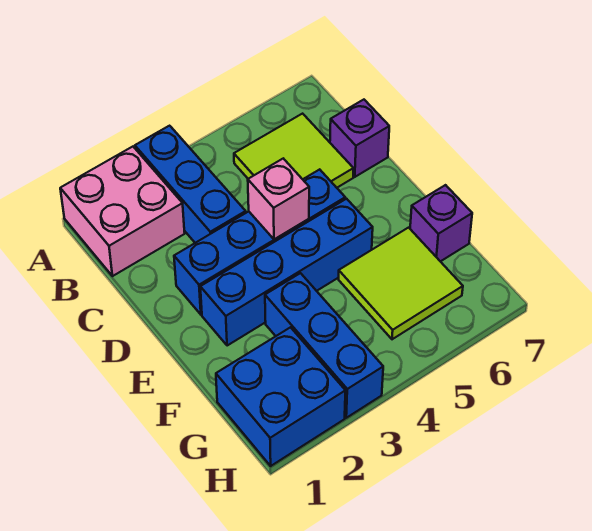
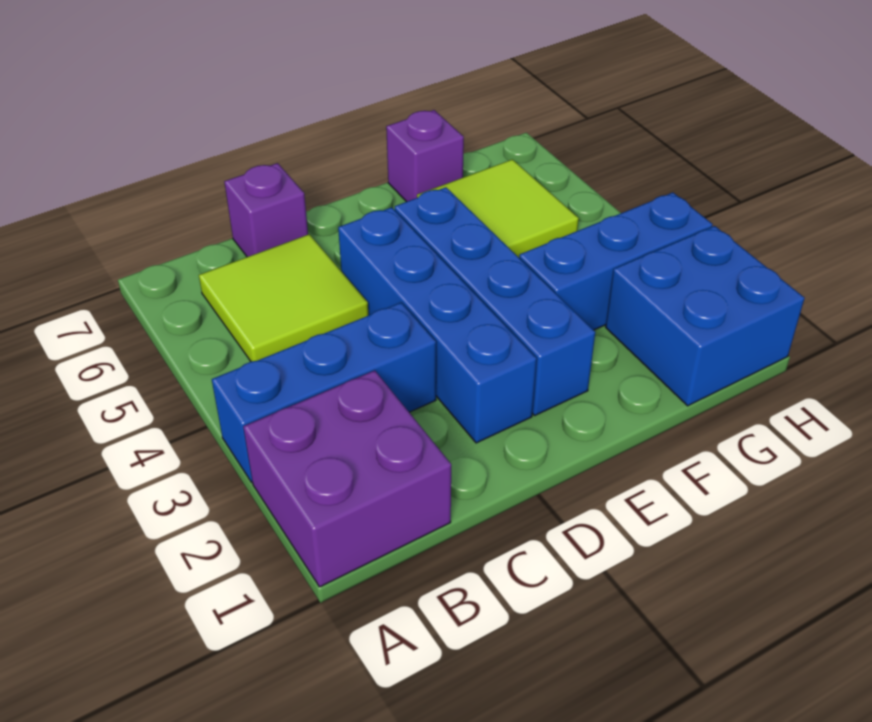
pink 2x2 brick [60,147,185,276] -> purple 2x2 brick [243,370,451,587]
pink 1x1 brick [248,159,309,239] -> none

